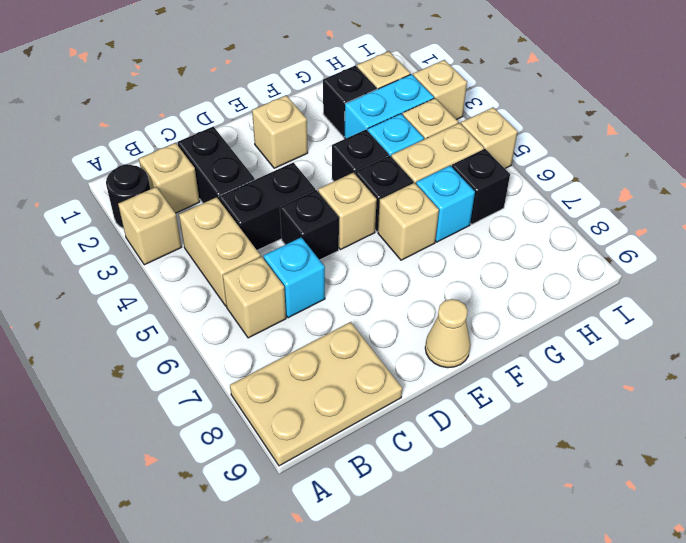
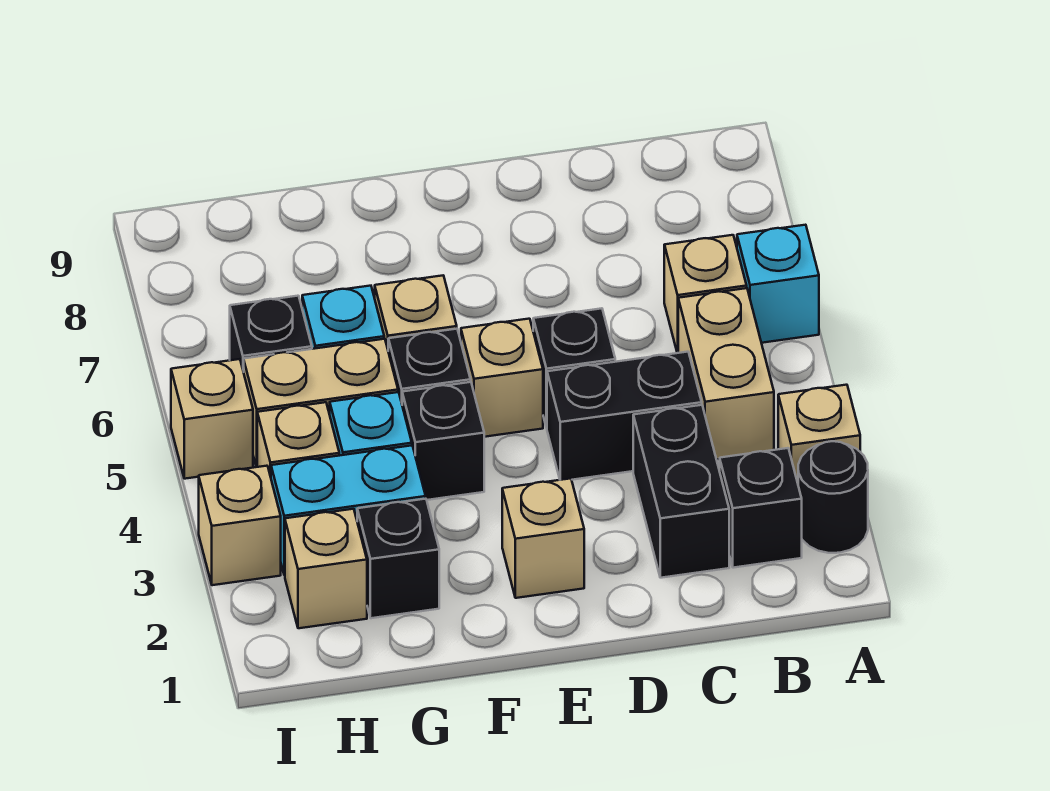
tan 2x3 plate [230,322,402,466] -> none
tan 1x1 brick [139,143,200,213] -> black 1x1 brick [720,448,802,568]
cyan 1x1 brick [264,237,325,318] -> cyan 1x1 brick moved to [737,225,819,343]
tan 1x1 cone [425,299,470,368] -> none

